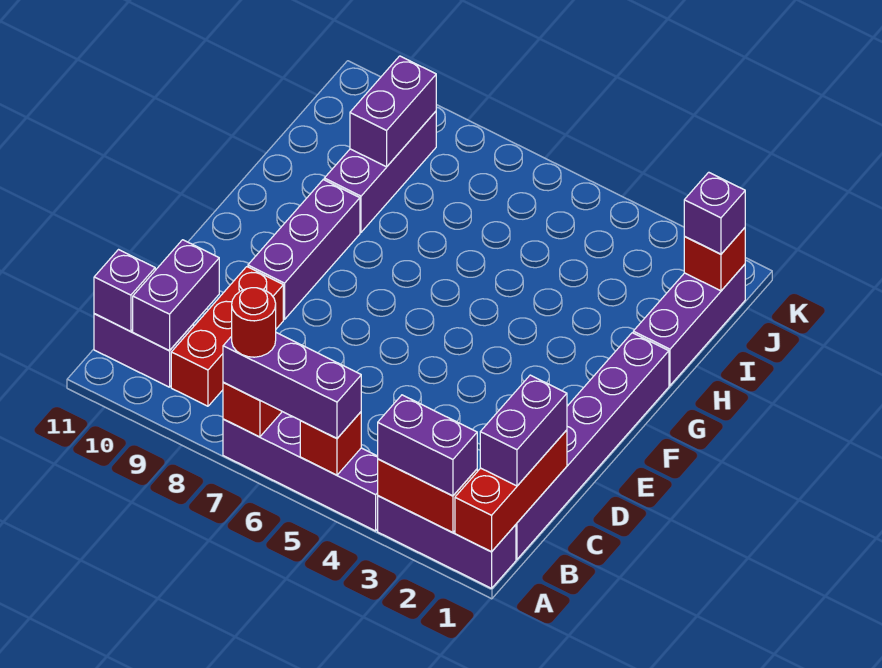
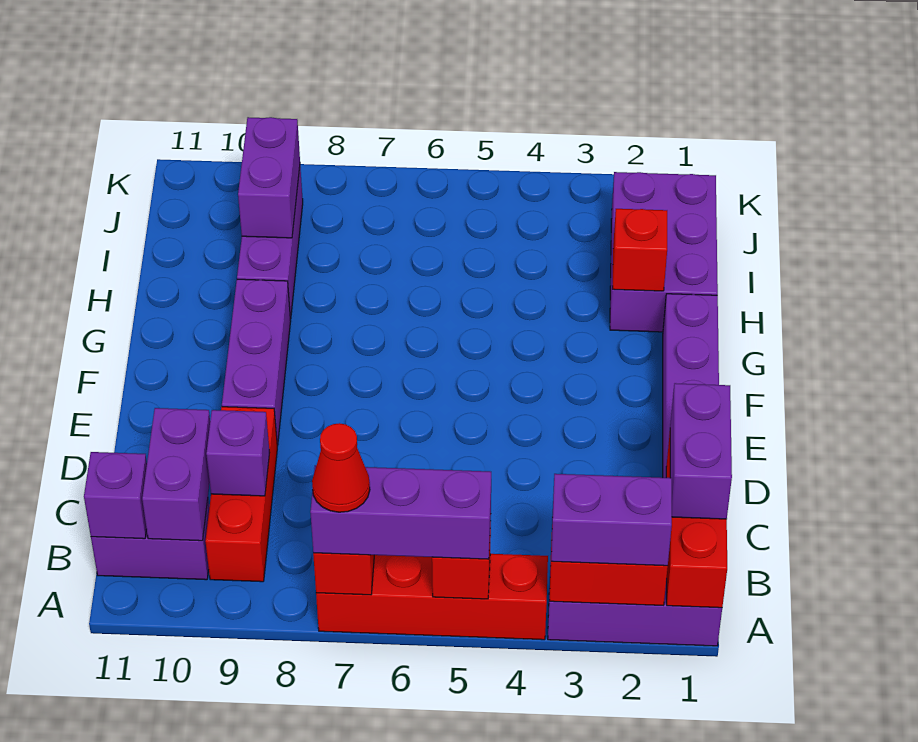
purple 1x4 brick [223,412,378,531] -> red 1x4 brick [316,554,548,640]
red 1x1 round brick [232,288,276,357] -> red 1x1 cone [312,423,370,512]
purple 1x3 brick [633,264,745,385] -> purple 2x3 brick [610,172,718,332]
red 1x1 brick [684,228,745,291] -> red 1x1 brick moved to [612,209,667,291]
purple 1x1 brick [684,172,745,254] -> purple 1x1 brick moved to [206,410,270,496]

